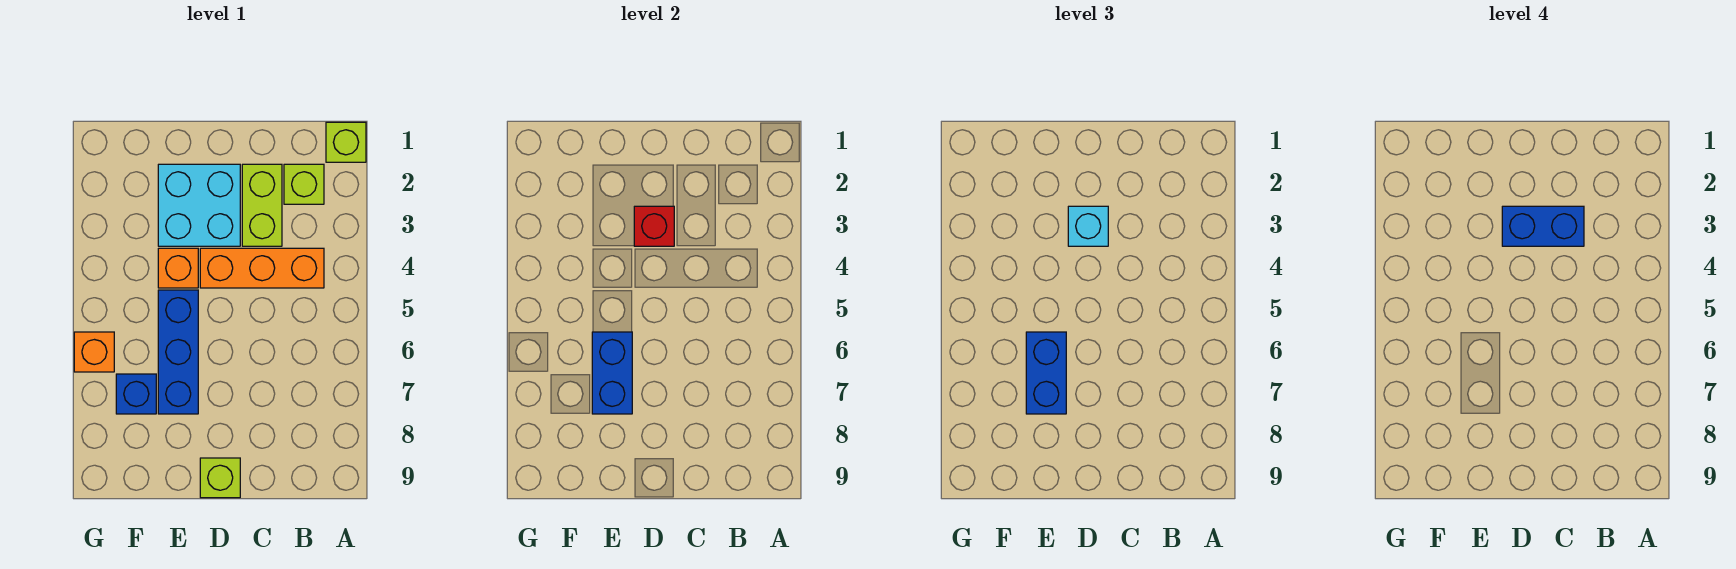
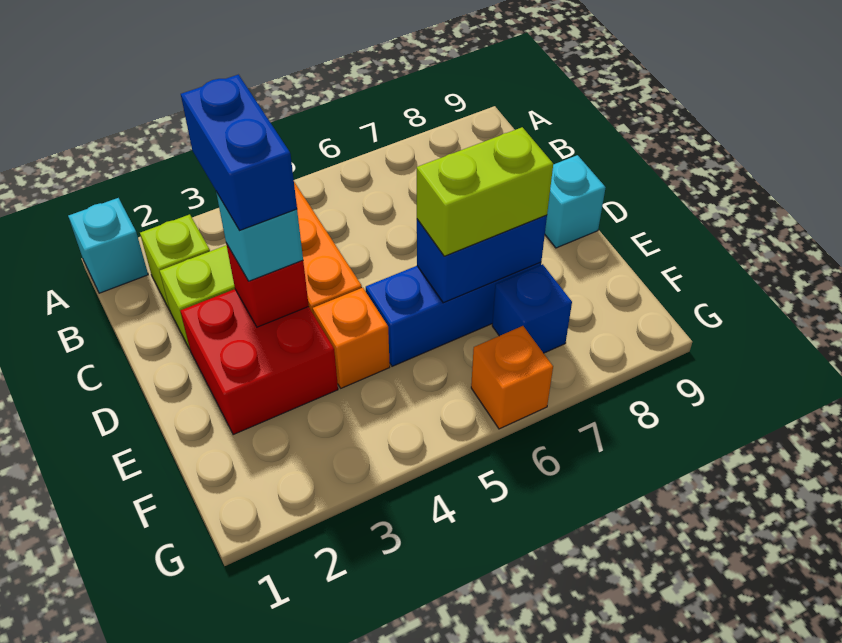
lime 1x1 brick [326,122,366,162] -> cyan 1x1 brick [68,198,148,293]
cyan 2x2 brick [158,164,240,246] -> red 2x2 brick [180,289,338,435]
lime 1x1 brick [200,458,240,498] -> cyan 1x1 brick [545,155,606,248]
blue 1x2 brick [1026,332,1066,414] -> lime 1x2 brick [417,127,553,256]

